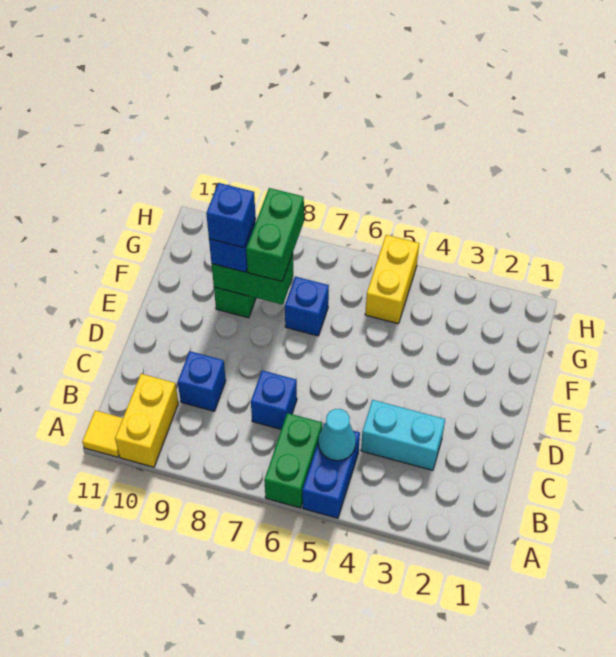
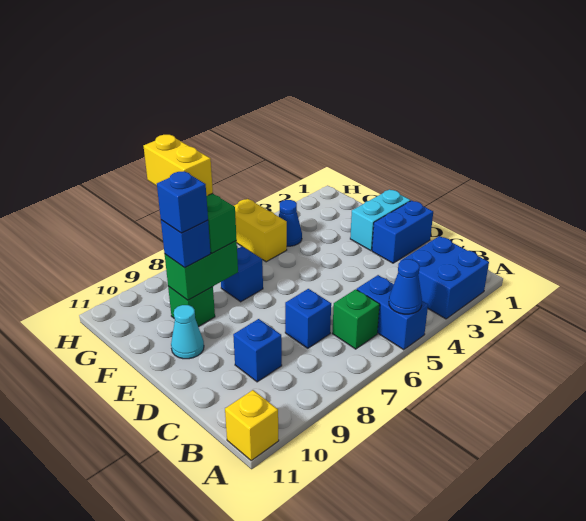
none -> blue 2x2 brick [401,236,489,319]
none -> blue 1x1 cone [389,259,422,314]
green 1x2 brick [264,413,323,508] -> green 1x1 brick [332,289,380,349]
yellow 1x2 brick [115,374,178,467] -> yellow 1x2 brick moved to [144,135,213,196]
yellow 1x1 tile [82,410,123,457] -> yellow 1x1 brick [225,390,279,460]
cyan 1x1 cone [318,409,356,461] -> cyan 1x1 cone moved to [171,305,204,359]
cyan 1x2 brick [361,400,445,470] -> cyan 1x2 brick moved to [350,189,411,251]
none -> blue 1x2 brick [372,200,433,263]
none -> blue 1x1 cone [279,200,302,246]

